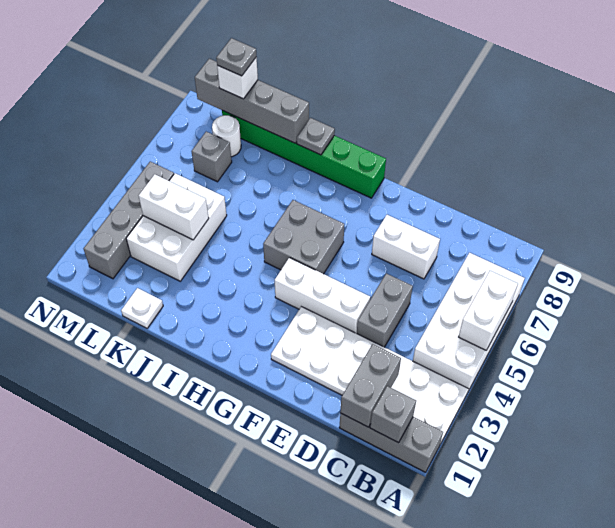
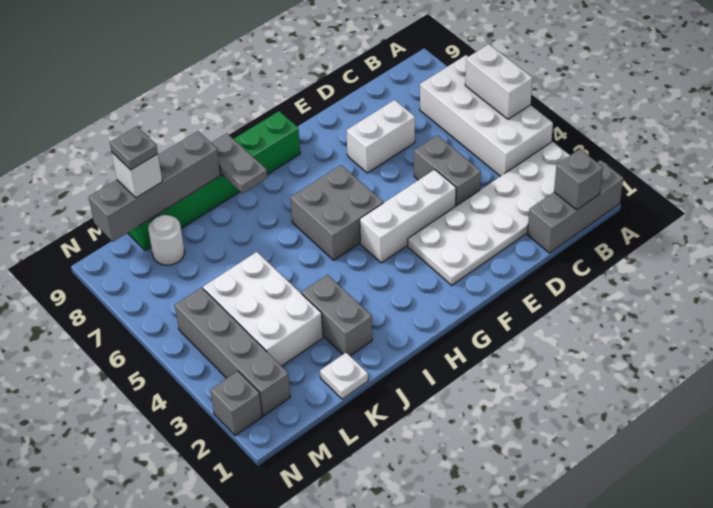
grey 1x2 brick [340,344,401,427] -> grey 1x2 brick moved to [302,275,372,356]
grey 1x1 plate [297,118,335,155] -> grey 1x2 plate [211,133,267,193]
white 1x2 brick [139,174,209,240] -> none
grey 1x1 brick [191,132,232,182] -> grey 1x1 brick moved to [211,371,262,436]

